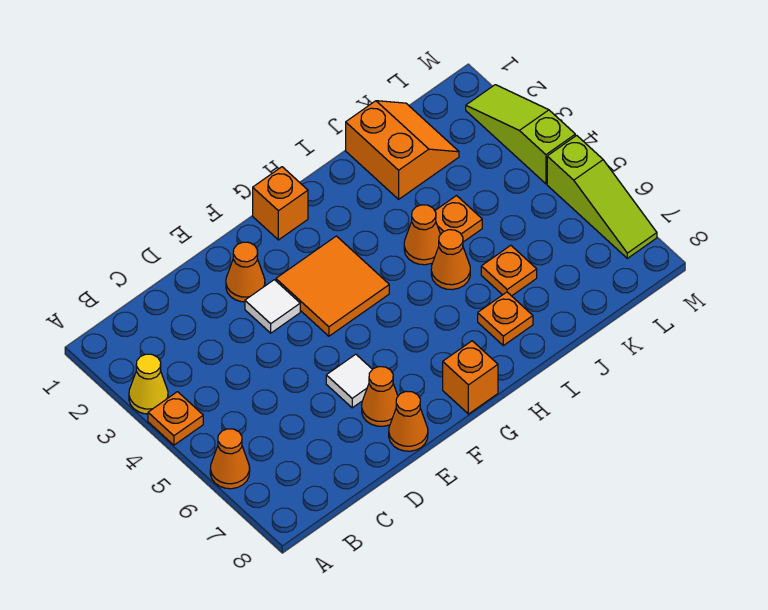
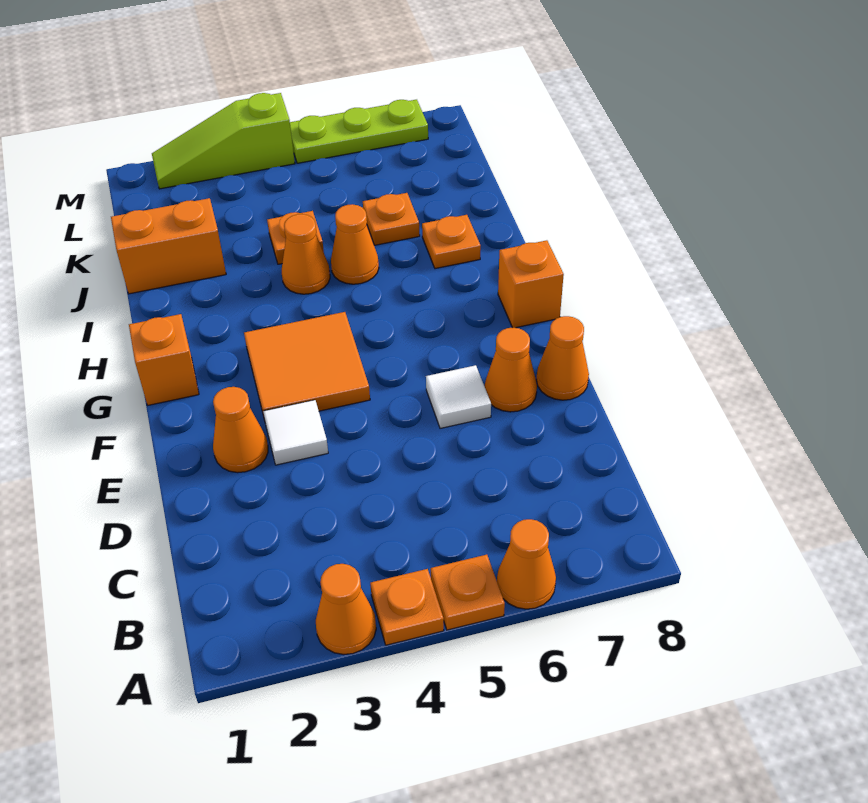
yellow 1x1 cone [129,354,168,414] -> orange 1x1 cone [316,564,376,654]
none -> orange 1x1 plate [431,555,505,630]
lime 1x3 slope [547,135,657,258] -> lime 1x3 plate [290,100,428,163]

